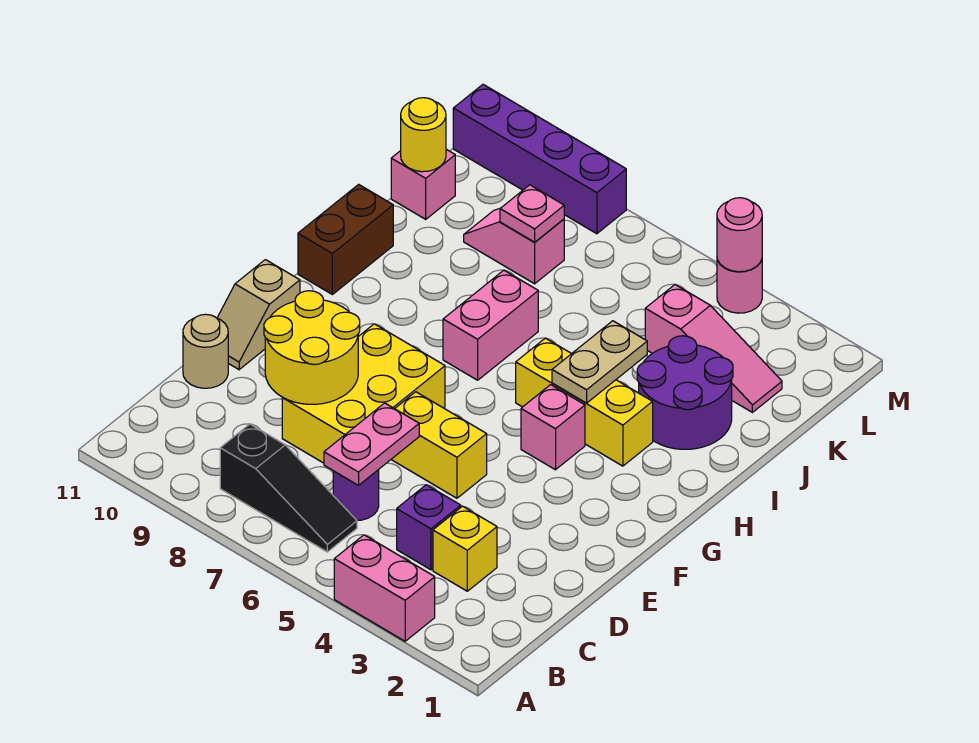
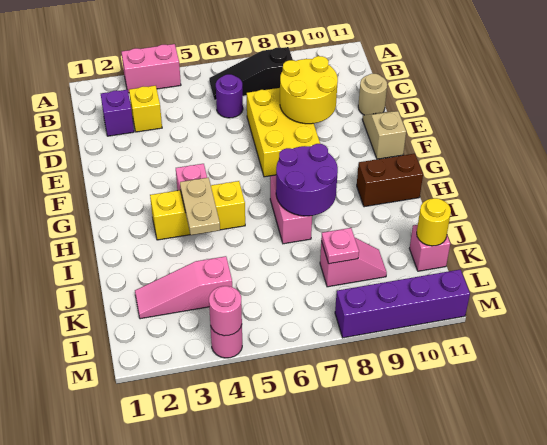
purple 1x1 brick [397,485,461,570] -> purple 1x1 brick moved to [101,90,134,136]
pink 1x2 plate [324,403,419,485] -> none
yellow 1x2 brick [391,392,487,498] -> none
brown 1x2 brick [298,184,393,294] -> brown 1x2 brick turned to [357,154,423,207]
purple 2x2 round brick [637,336,733,449] -> purple 2x2 round brick moved to [276,144,338,216]

